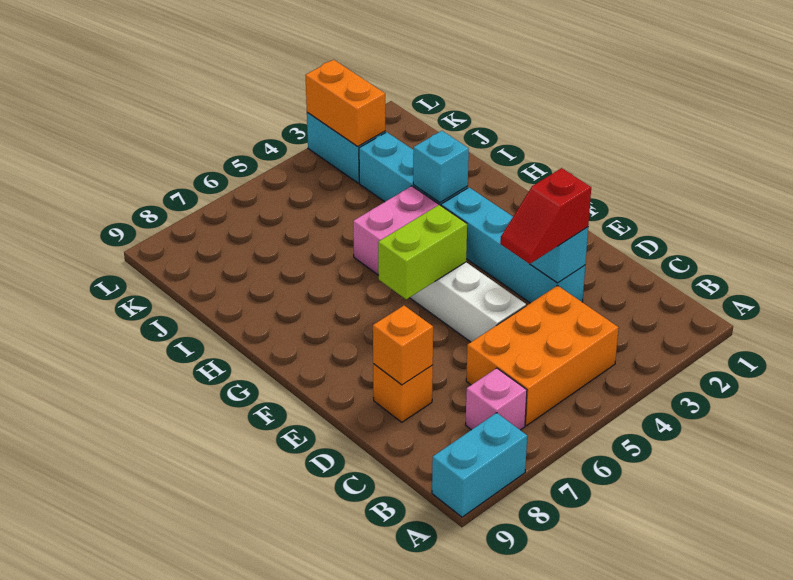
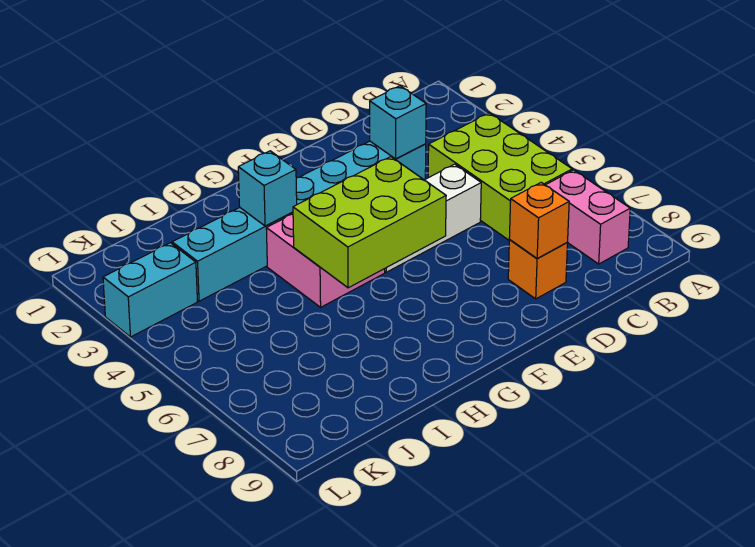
cyan 1x2 brick [432,413,527,517] -> none
orange 2x3 brick [466,285,619,426] -> lime 2x3 brick [428,113,572,240]
pink 1x1 brick [466,368,527,430] -> pink 1x2 brick [546,170,630,264]
red 1x2 slope [500,168,591,264] -> none
lime 1x2 brick [378,205,467,299] -> lime 2x3 brick [293,157,446,288]
orange 1x2 brick [305,60,385,147] -> none

